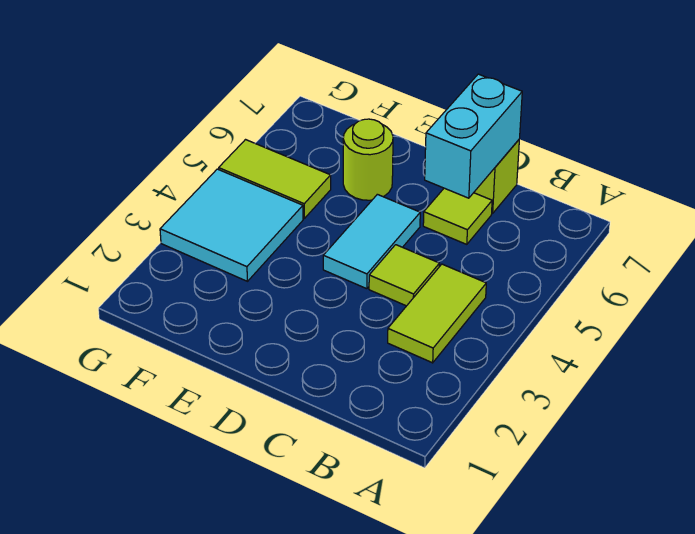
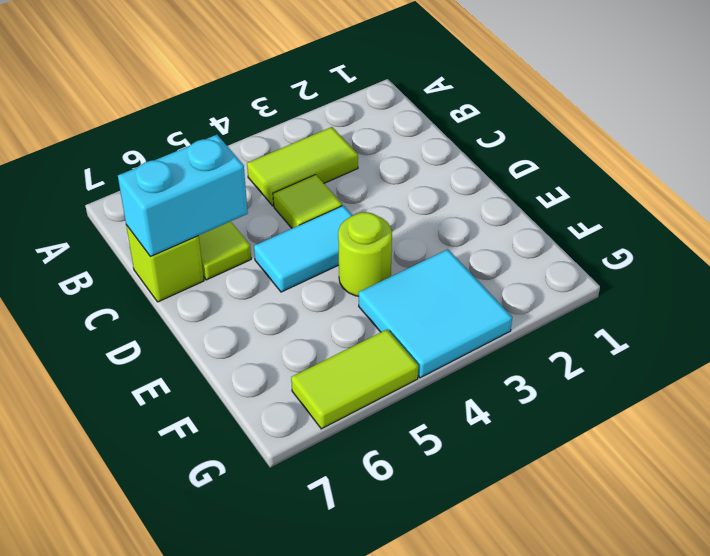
lime 1x1 round brick [343,119,393,200] -> lime 1x1 round brick moved to [338,212,392,296]
lime 1x2 tile [219,140,331,218] -> lime 1x2 tile turned to [291,329,418,429]

